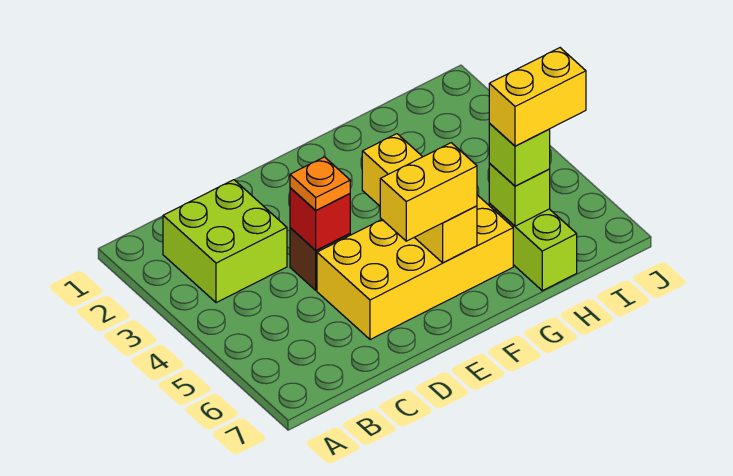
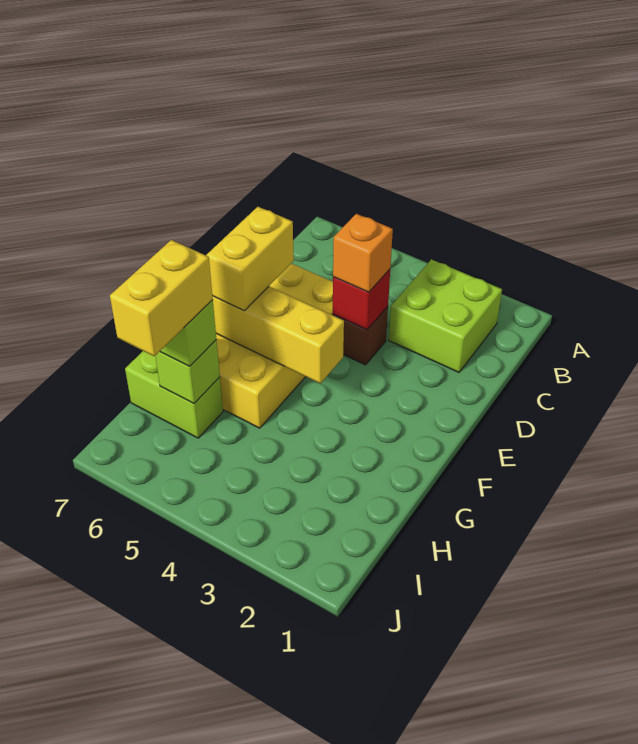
orange 1x1 plate [290,157,350,210] -> orange 1x1 brick [333,214,393,292]

